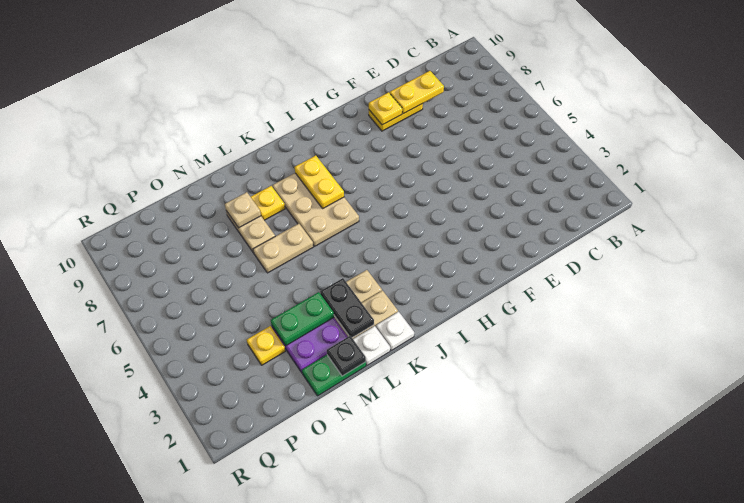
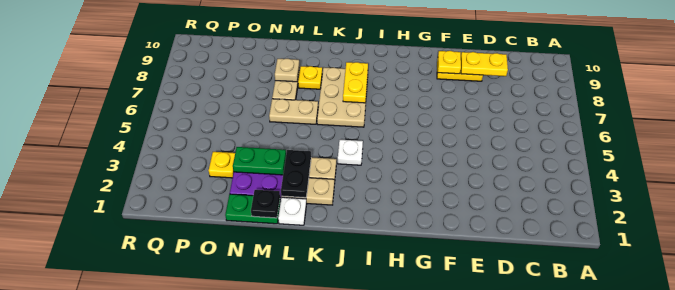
white 1x1 plate [376,312,414,350] -> white 1x1 plate moved to [338,140,363,165]

